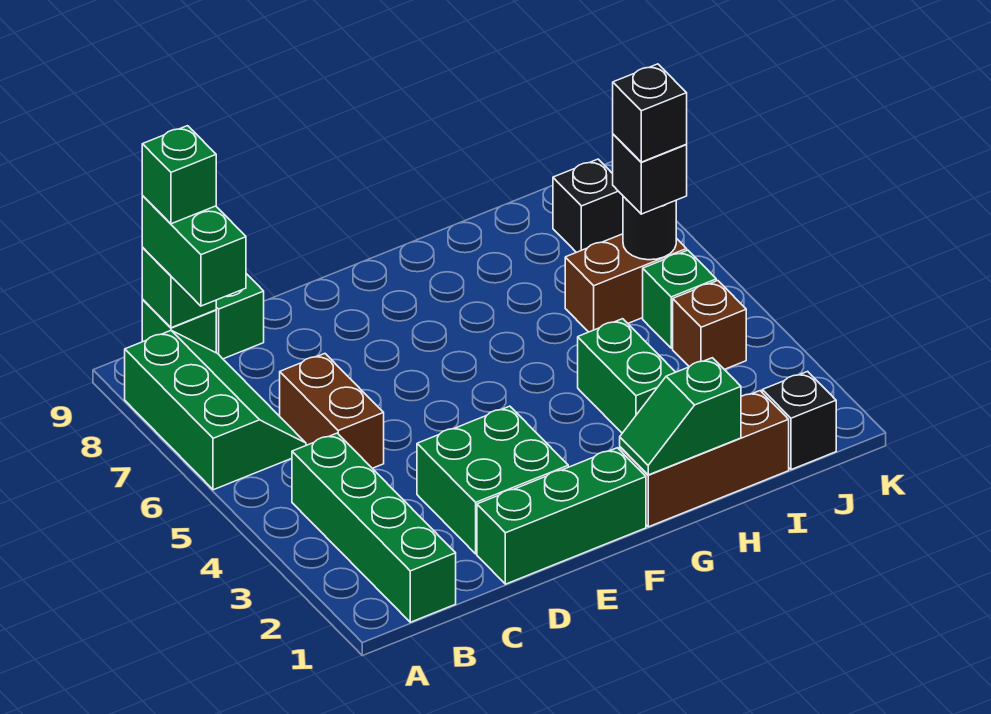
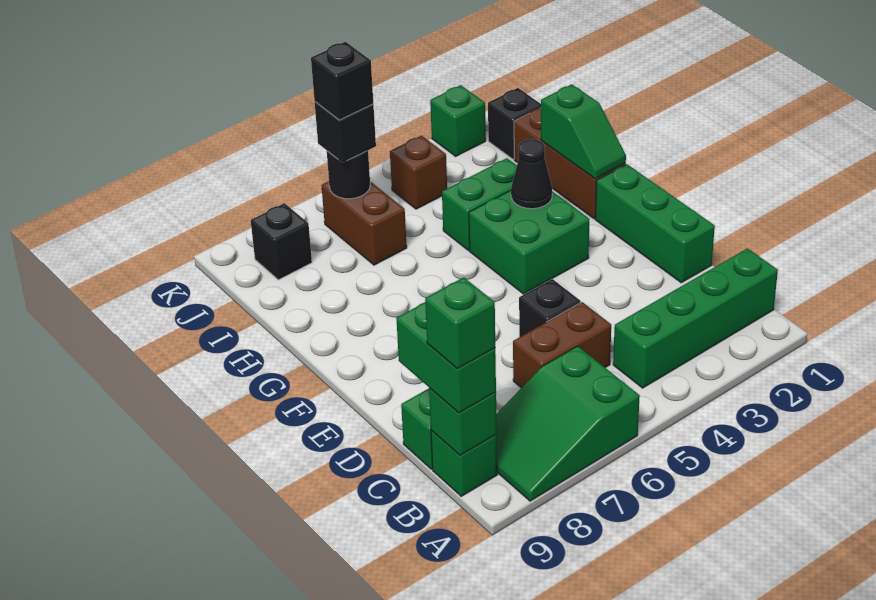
green 2x3 slope [125,331,306,490] -> green 2x3 slope turned to [496,346,640,501]
green 1x2 brick [142,196,246,306] -> green 1x2 brick turned to [396,302,496,413]
green 2x2 brick [417,406,568,554] -> green 2x2 brick moved to [469,190,589,294]
none -> black 1x1 brick [519,279,581,337]
none -> black 1x1 cone [511,139,552,209]
green 1x1 brick [643,250,716,348] -> green 1x1 brick moved to [430,85,486,156]

